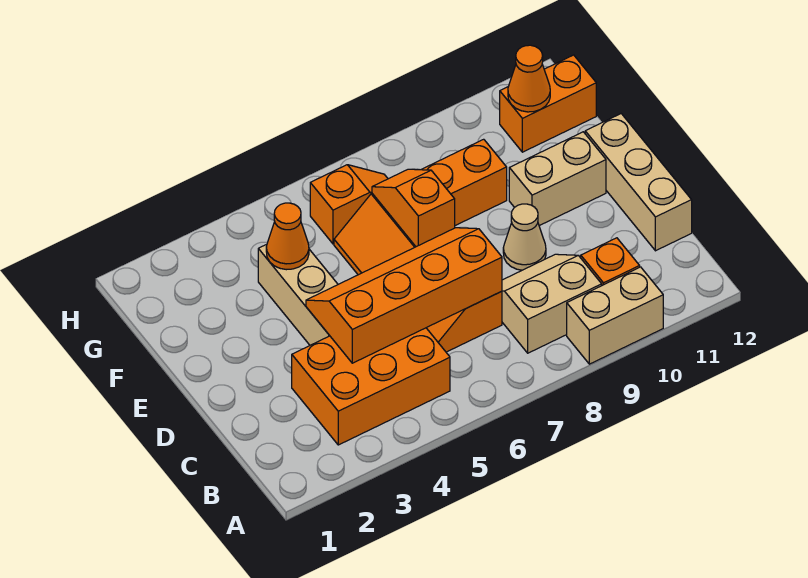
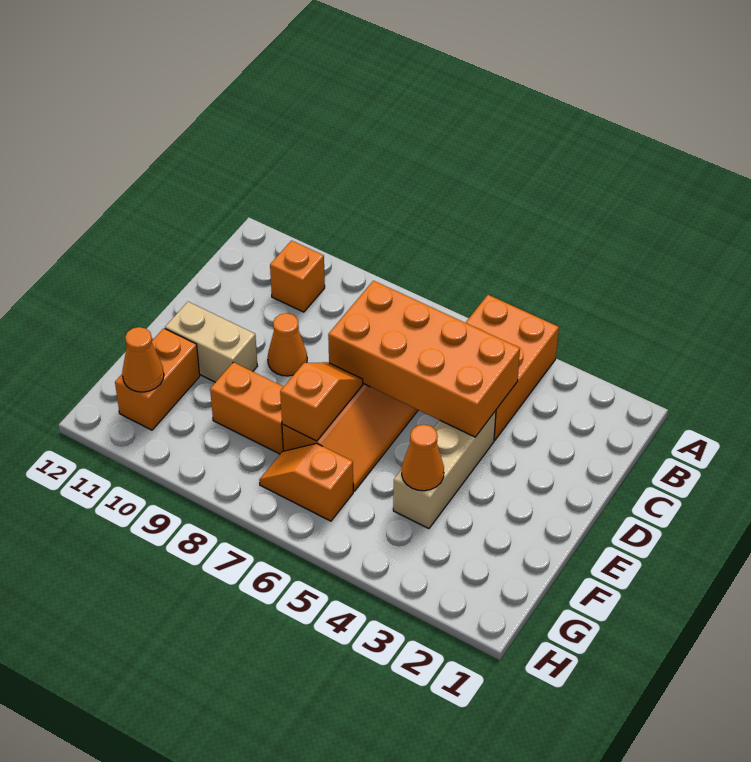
tan 1x2 brick [567,267,663,364] -> none
orange 2x3 brick [292,328,450,445] -> orange 2x3 brick turned to [466,295,559,440]
tan 2x2 slope [502,254,602,353] -> none
orange 2x4 slope [306,228,502,363] -> orange 2x4 brick [328,281,520,437]
tan 1x3 brick [585,114,692,251] -> none
tan 1x1 cone [503,204,546,270] -> orange 1x1 cone [268,313,307,376]
orange 1x2 slope [372,169,455,247] -> orange 1x2 slope turned to [280,362,363,441]
orange 1x2 brick [500,55,596,152] -> orange 1x2 brick turned to [115,328,200,430]

